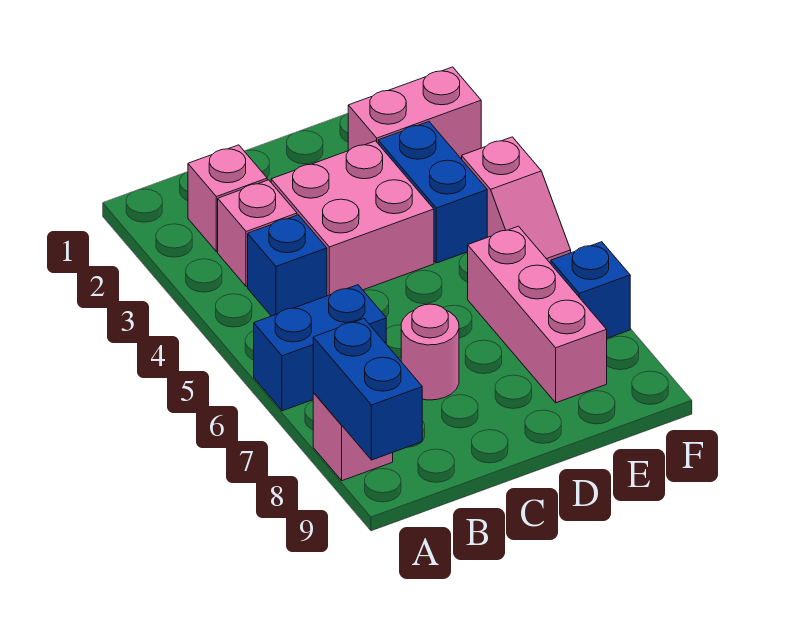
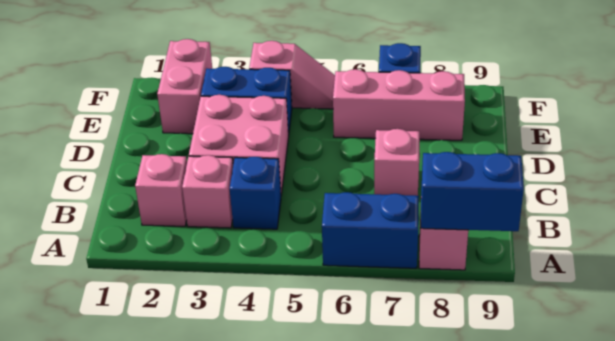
blue 1x2 brick [254,285,386,411] -> blue 1x2 brick turned to [322,192,419,268]
pink 1x1 round brick [401,304,459,400] -> pink 1x1 brick [374,129,420,196]

